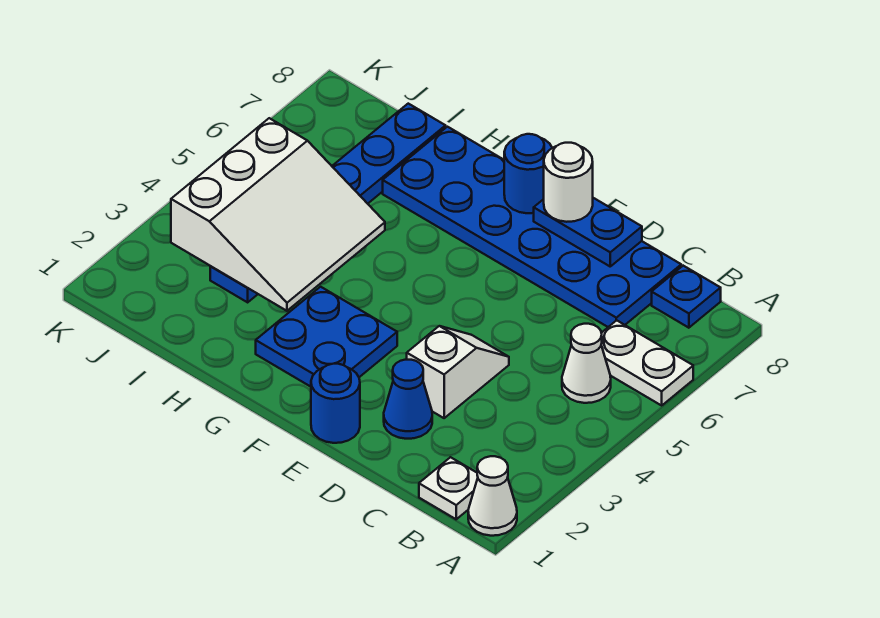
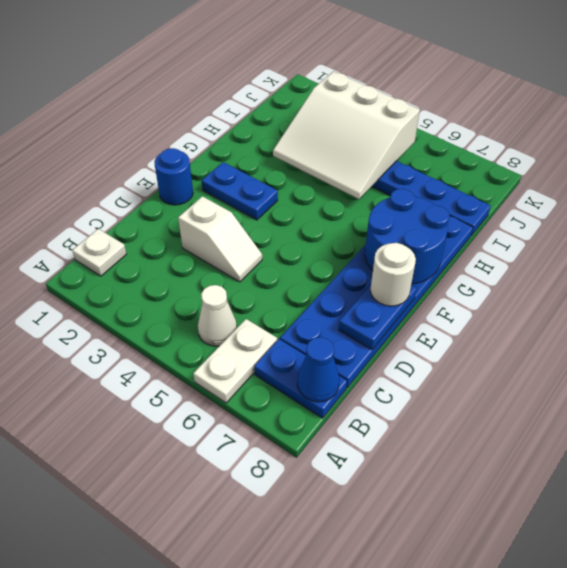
white 1x1 cone [468,456,517,536] -> none
blue 1x1 plate [652,266,721,328] -> blue 1x2 plate [254,339,347,418]
blue 1x1 cone [384,360,432,439] -> blue 1x1 cone moved to [297,337,340,402]
blue 2x2 plate [256,287,397,387] -> blue 1x2 plate [202,162,278,220]
blue 1x1 round brick [504,134,552,213] -> blue 2x2 round brick [365,189,450,284]

